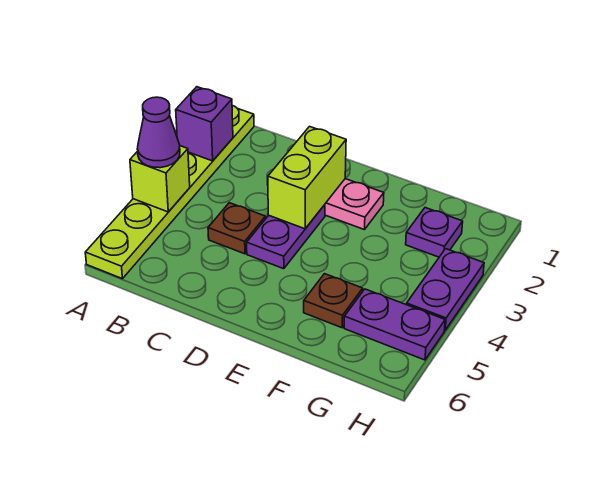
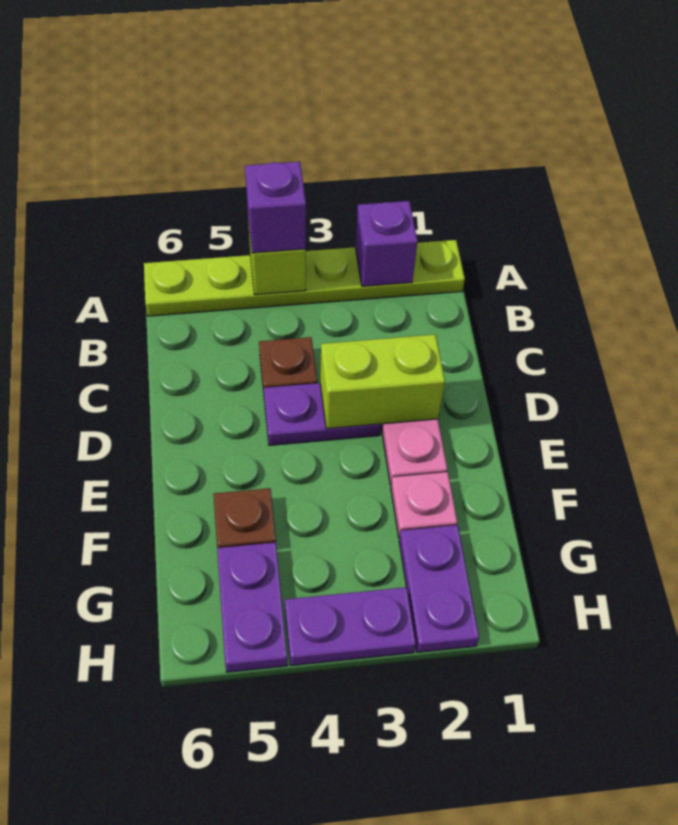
purple 1x1 cone [137,97,180,168] -> purple 1x1 brick [245,162,306,253]
none -> pink 1x1 plate [391,472,457,538]
purple 1x1 plate [406,208,463,257] -> purple 1x2 plate [399,525,479,652]

